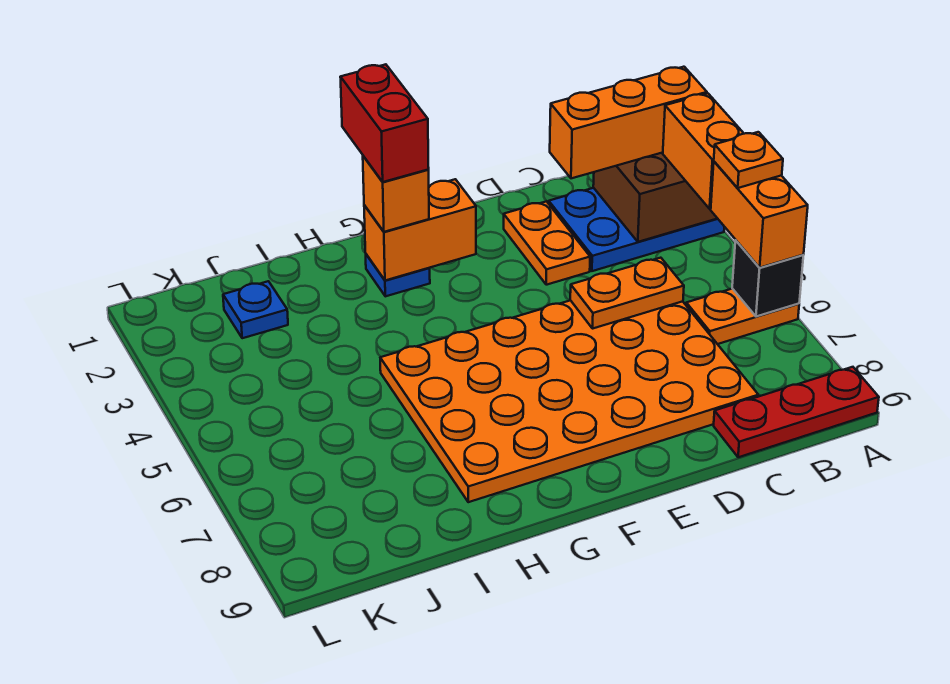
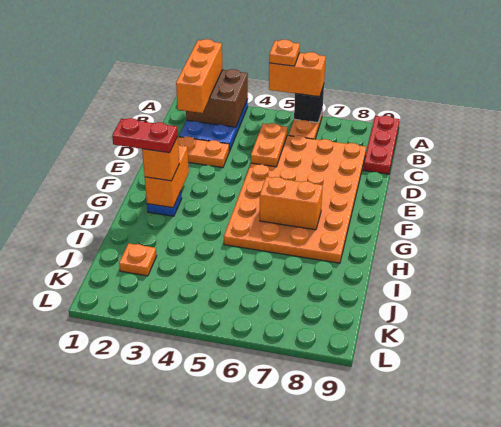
orange 1x2 brick [663,93,744,209] -> orange 1x2 brick moved to [260,177,323,230]
red 1x2 brick [340,64,429,182] -> red 1x2 plate [112,118,178,153]
blue 1x1 plate [223,281,288,338] -> orange 1x1 plate [119,243,157,276]

